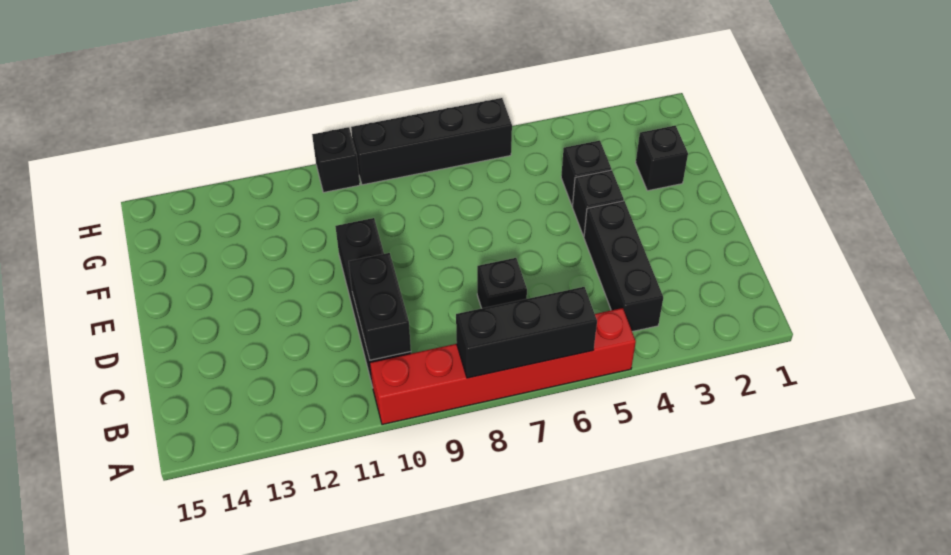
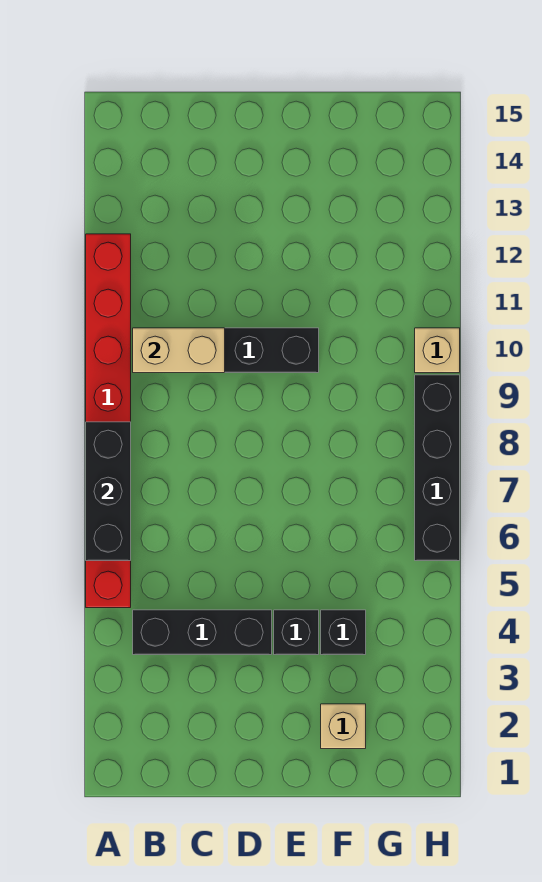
red 1x6 brick [370,308,636,425] -> red 1x8 brick [86,234,131,608]
black 1x2 brick [349,253,411,360] -> tan 1x2 brick [133,328,225,373]
black 1x1 brick [477,258,527,308] -> none
black 1x1 brick [636,126,688,191] -> tan 1x1 brick [321,704,366,749]
black 1x1 brick [312,127,360,192] -> tan 1x1 brick [415,328,460,373]

